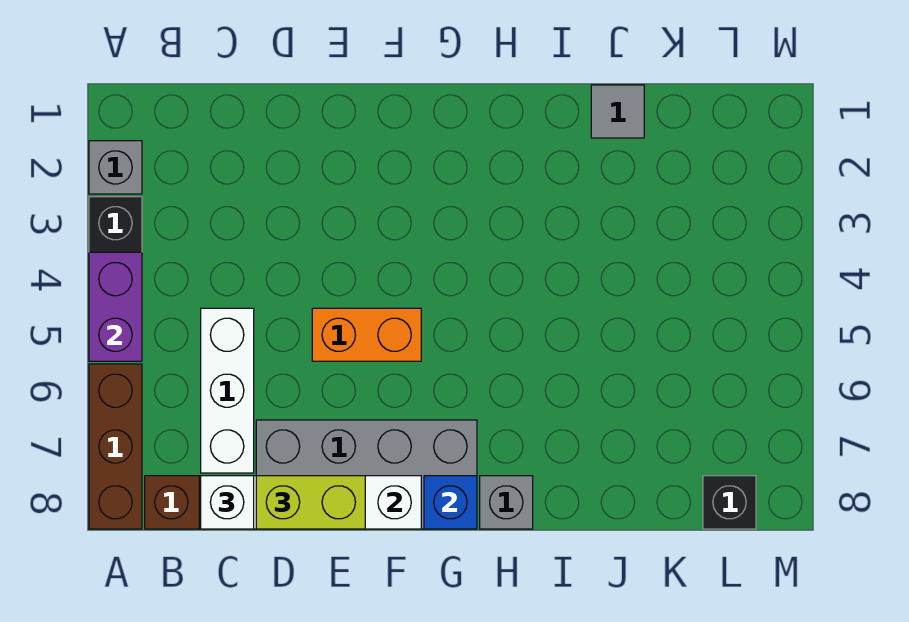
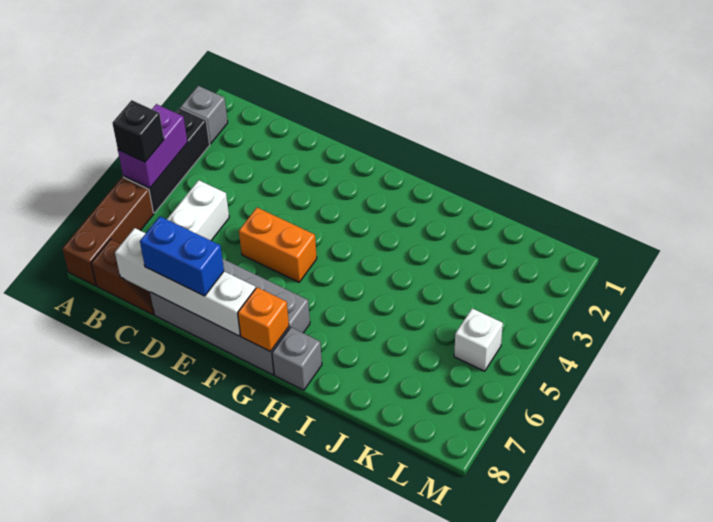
white 1x1 brick [201,476,254,529] -> white 1x1 brick moved to [454,308,503,371]
lime 1x2 brick [256,476,365,529] -> blue 1x2 brick [140,217,224,296]
blue 1x1 brick [424,476,477,529] -> orange 1x1 brick [238,287,289,352]
grey 1x1 tile [591,85,644,138] -> none
black 1x1 brick [703,476,756,529] -> black 1x1 brick moved to [112,100,164,162]

